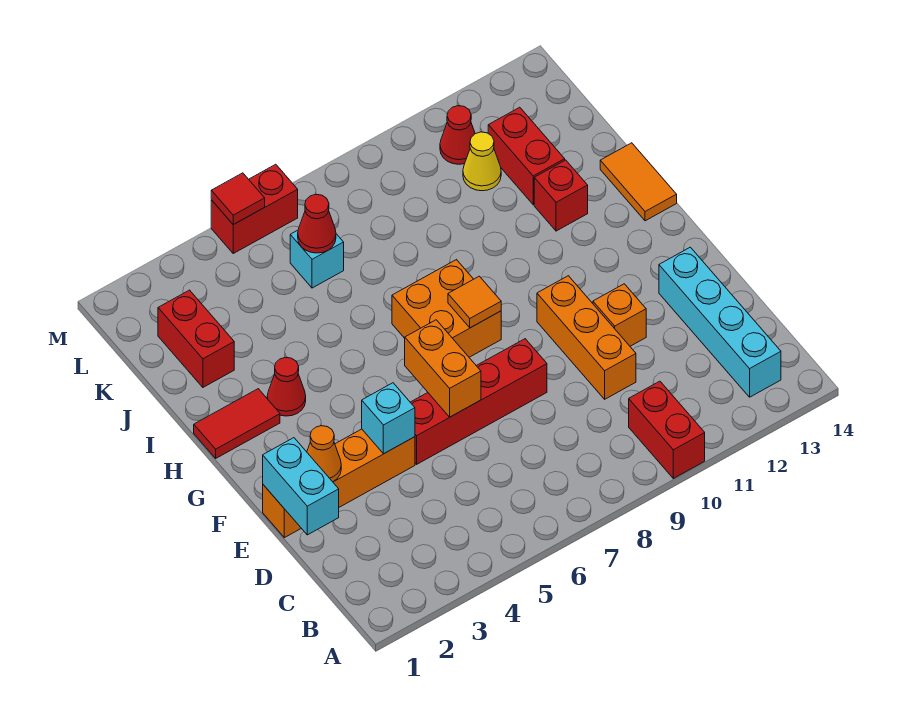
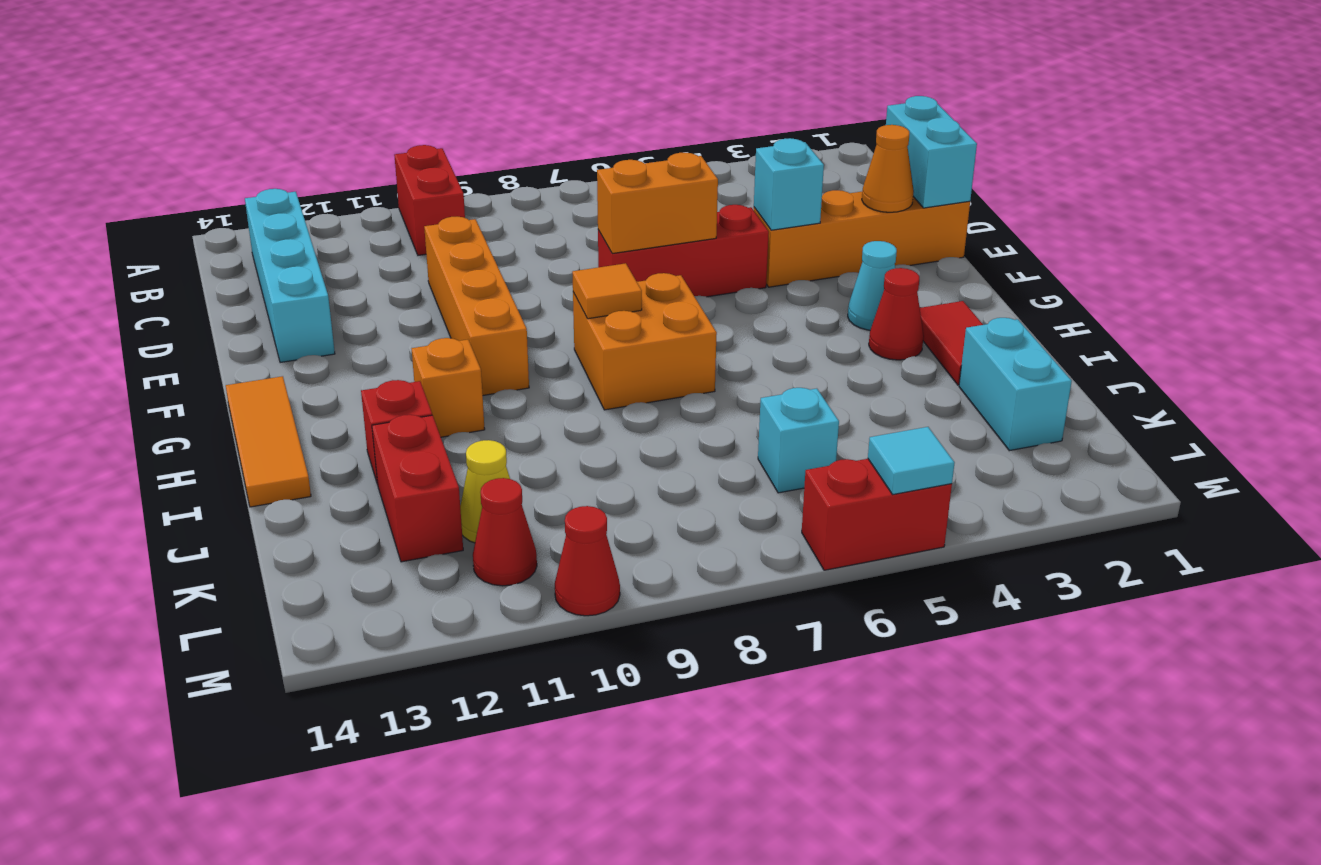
orange 1x3 brick [537,276,636,399] -> orange 1x4 brick [424,217,529,395]
red 1x4 brick [410,339,547,464] -> red 1x3 brick [598,205,769,297]
orange 1x2 brick [405,320,481,417] -> orange 1x2 brick turned to [597,153,718,253]
orange 1x1 brick [593,284,646,346] -> orange 1x1 brick moved to [412,338,485,437]
none -> cyan 1x1 cone [848,241,897,330]
red 1x2 tile [194,389,280,458] -> red 1x2 tile turned to [920,301,983,385]
orange 1x2 tile [600,143,677,221] -> orange 1x3 tile [226,376,311,507]
red 1x2 brick [158,290,234,387] -> cyan 1x2 brick [959,318,1072,451]
red 1x1 cone [298,194,336,253] -> red 1x1 cone moved to [555,506,620,616]
red 1x1 tile [211,173,265,225] -> cyan 1x1 tile [868,427,955,494]

